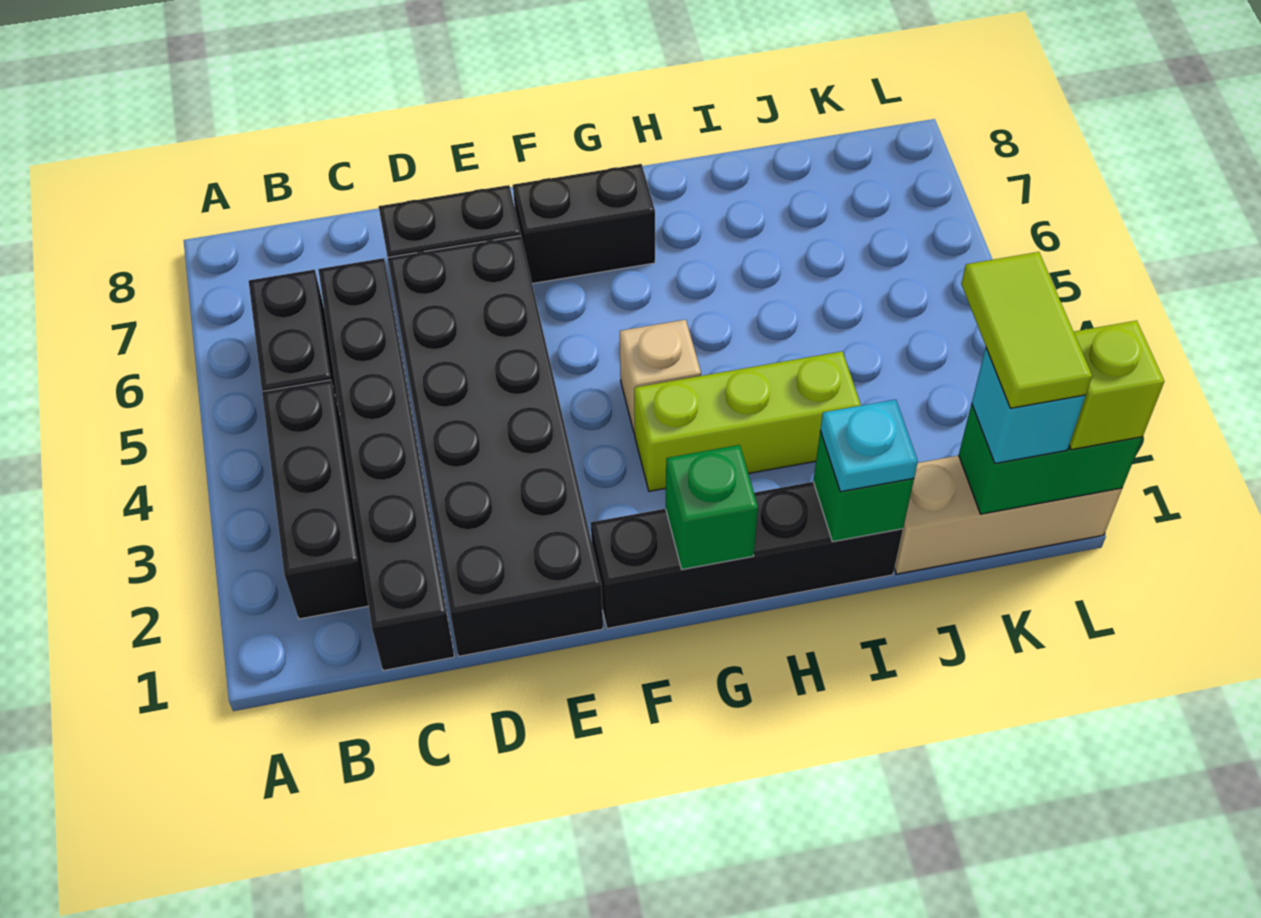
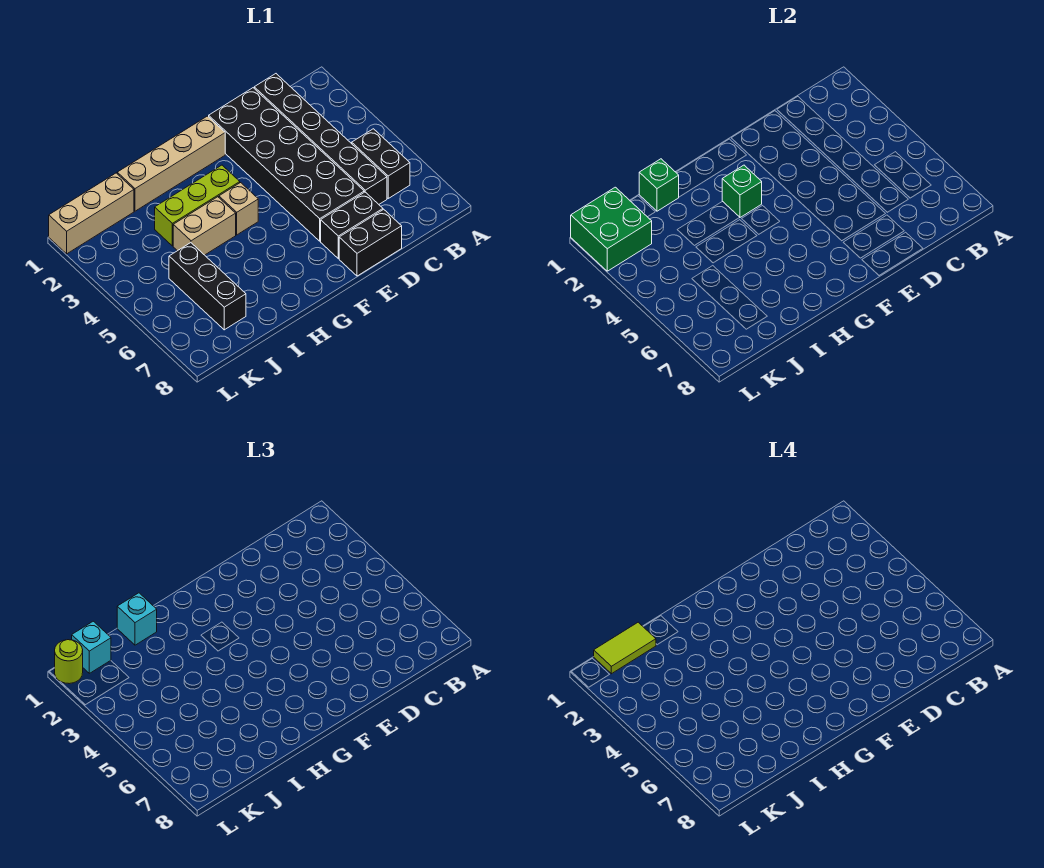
black 1x3 brick [262,380,368,619] -> black 1x3 brick moved to [169,243,246,330]
black 1x4 brick [591,482,903,628] -> tan 1x4 brick [117,116,225,211]
black 1x2 brick [513,164,655,284] -> black 1x2 brick moved to [339,209,402,276]
green 1x1 brick [666,445,758,569] -> green 1x1 brick moved to [722,165,762,217]
none -> tan 1x2 brick [173,197,236,255]
cyan 1x1 plate [820,399,918,492] -> cyan 1x1 brick [117,593,157,645]
green 1x2 brick [959,404,1142,514] -> green 2x2 brick [571,187,652,271]
lime 1x2 tile [961,252,1092,408] -> lime 1x2 tile turned to [594,622,656,674]
lime 1x1 brick [1069,321,1164,450] -> lime 1x1 round brick [55,640,83,684]

